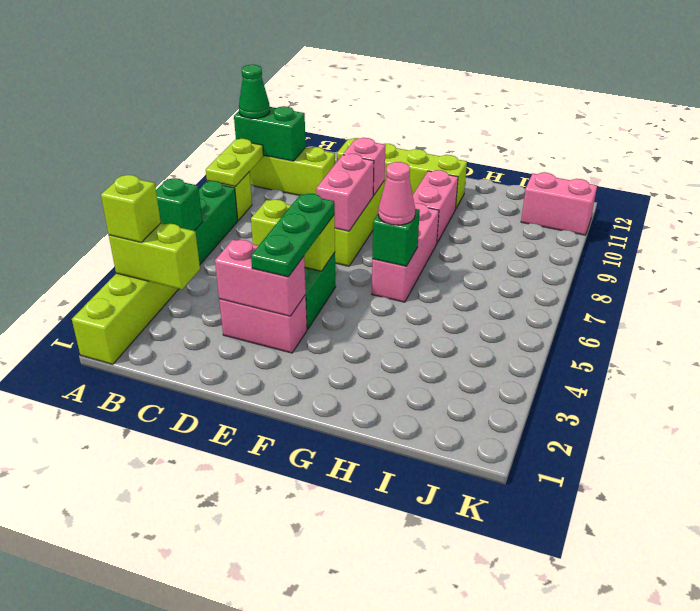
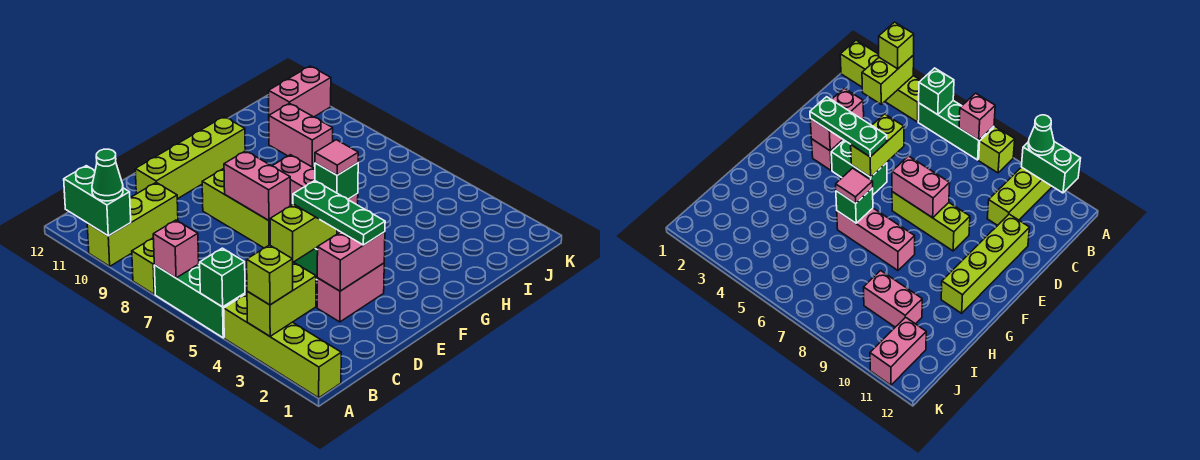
lime 1x2 plate [206,139,264,187] -> none
green 1x2 brick [234,106,306,161] -> green 1x2 brick turned to [64,166,131,236]
pink 1x1 brick [343,138,386,195] -> pink 1x1 brick moved to [153,220,199,278]
pink 1x1 cone [378,162,415,225] -> pink 1x1 tile [315,140,358,175]
pink 1x2 brick [413,170,458,243] -> pink 1x2 brick moved to [269,103,333,168]

